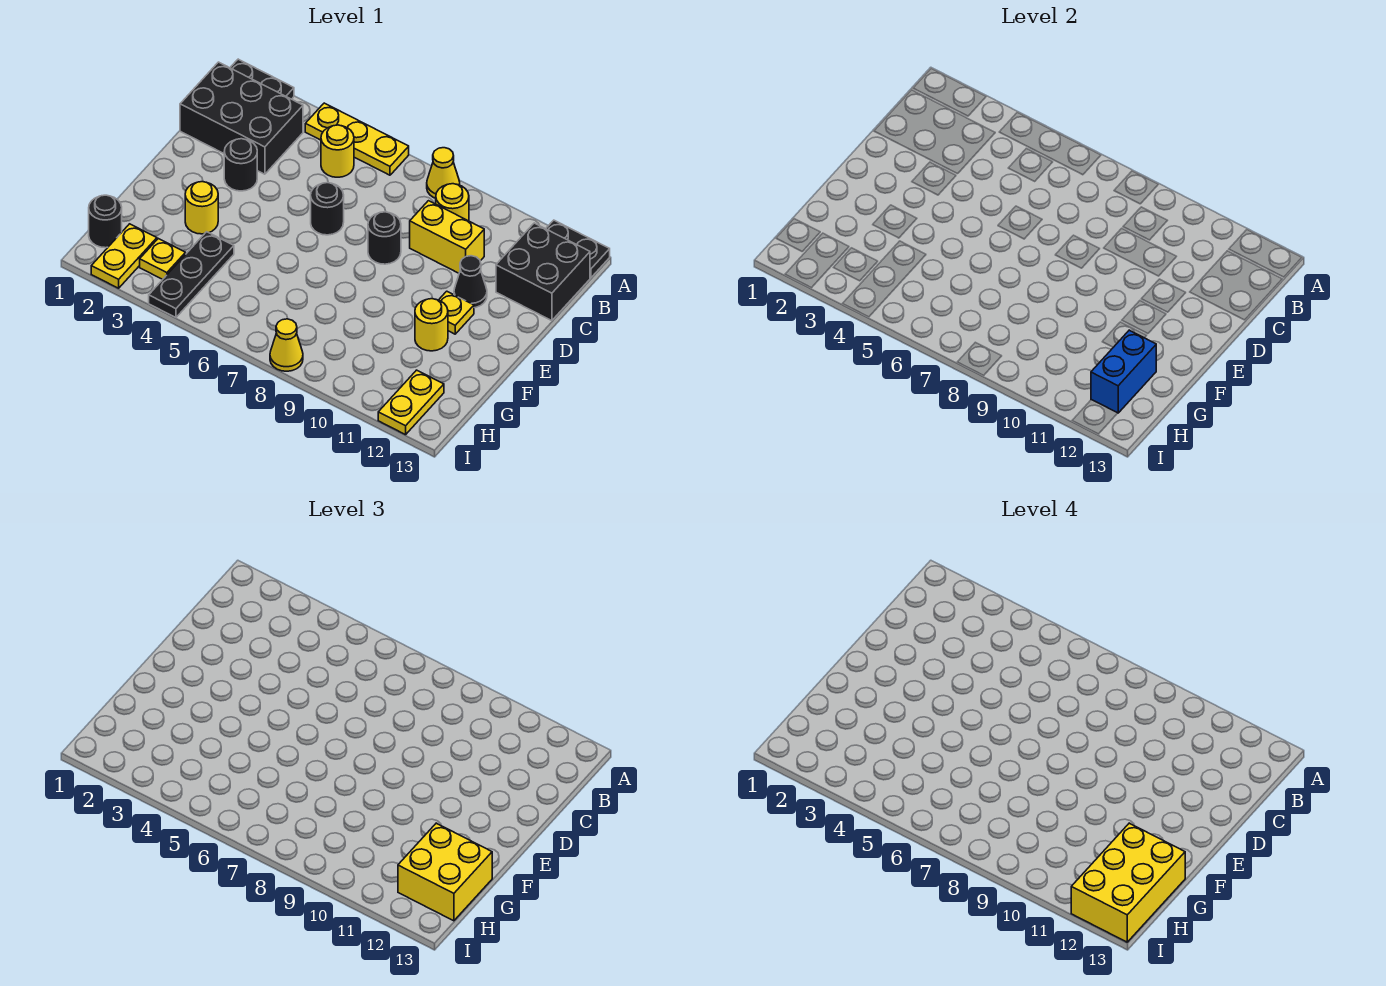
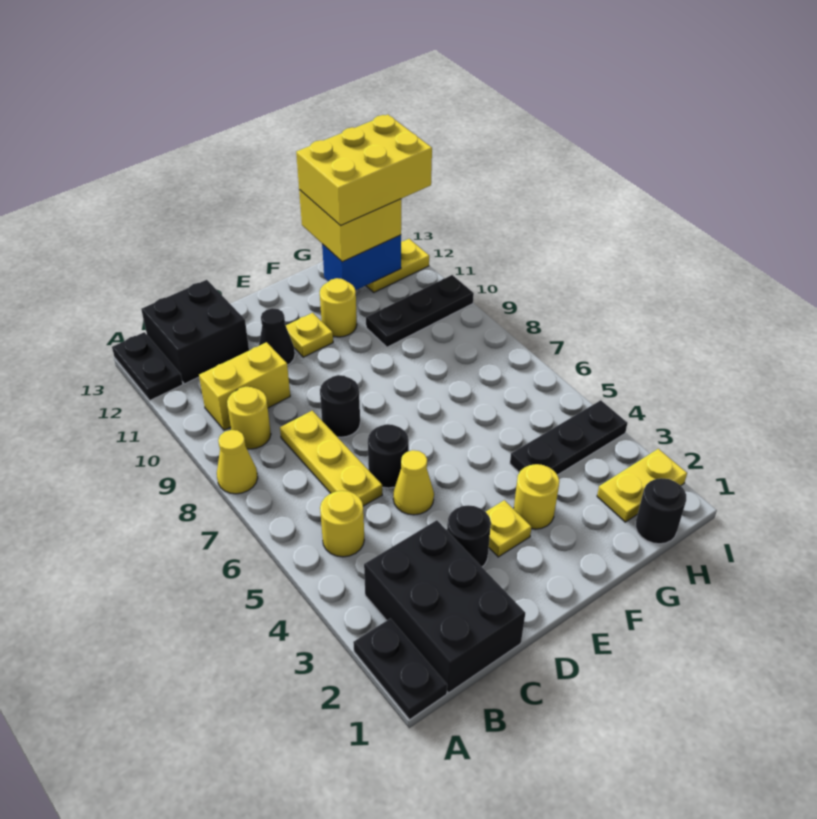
yellow 1x3 plate [305,103,409,175] -> yellow 1x3 plate moved to [280,411,382,506]
yellow 1x2 brick [410,201,484,273] -> yellow 1x2 brick turned to [199,342,290,430]
none -> black 1x3 plate [366,275,474,347]
yellow 1x1 plate [140,239,186,279] -> yellow 1x1 plate moved to [486,500,531,557]
yellow 1x1 cone [270,319,303,371] -> yellow 1x1 cone moved to [393,450,434,515]

